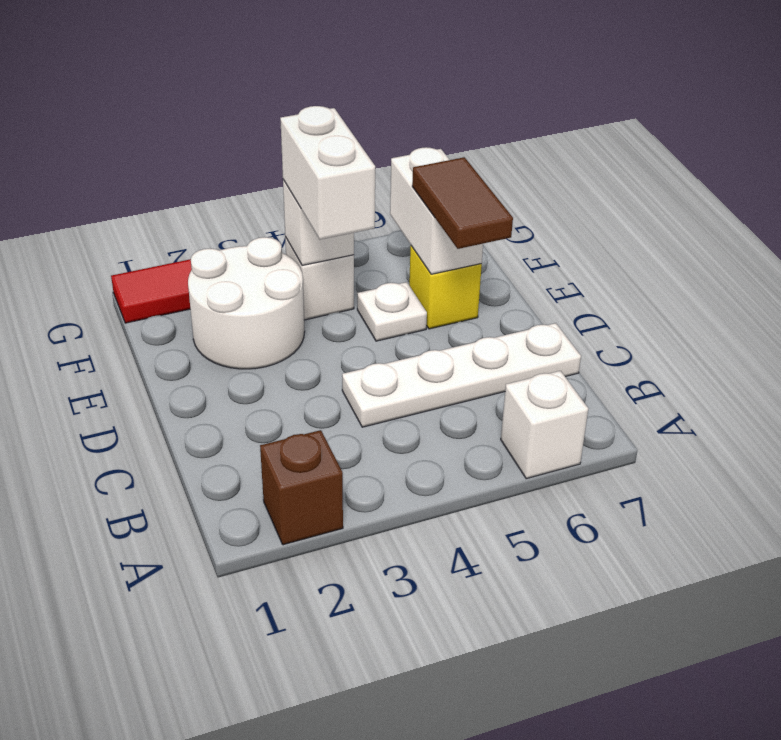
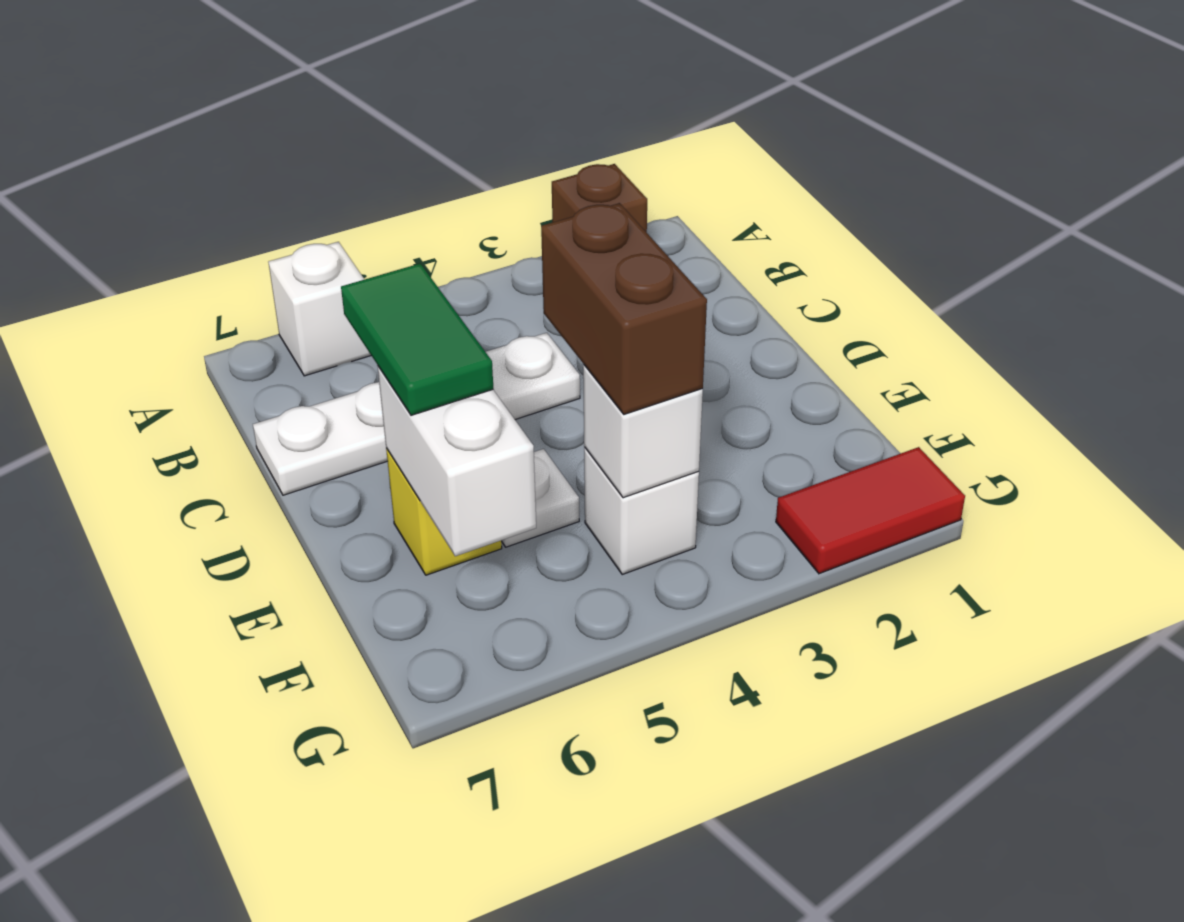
brown 1x2 tile [412,157,513,249] -> green 1x2 tile [341,264,493,415]
white 2x2 round brick [188,237,305,369] -> none
white 1x2 brick [280,106,375,240] -> brown 1x2 brick [541,203,707,414]

